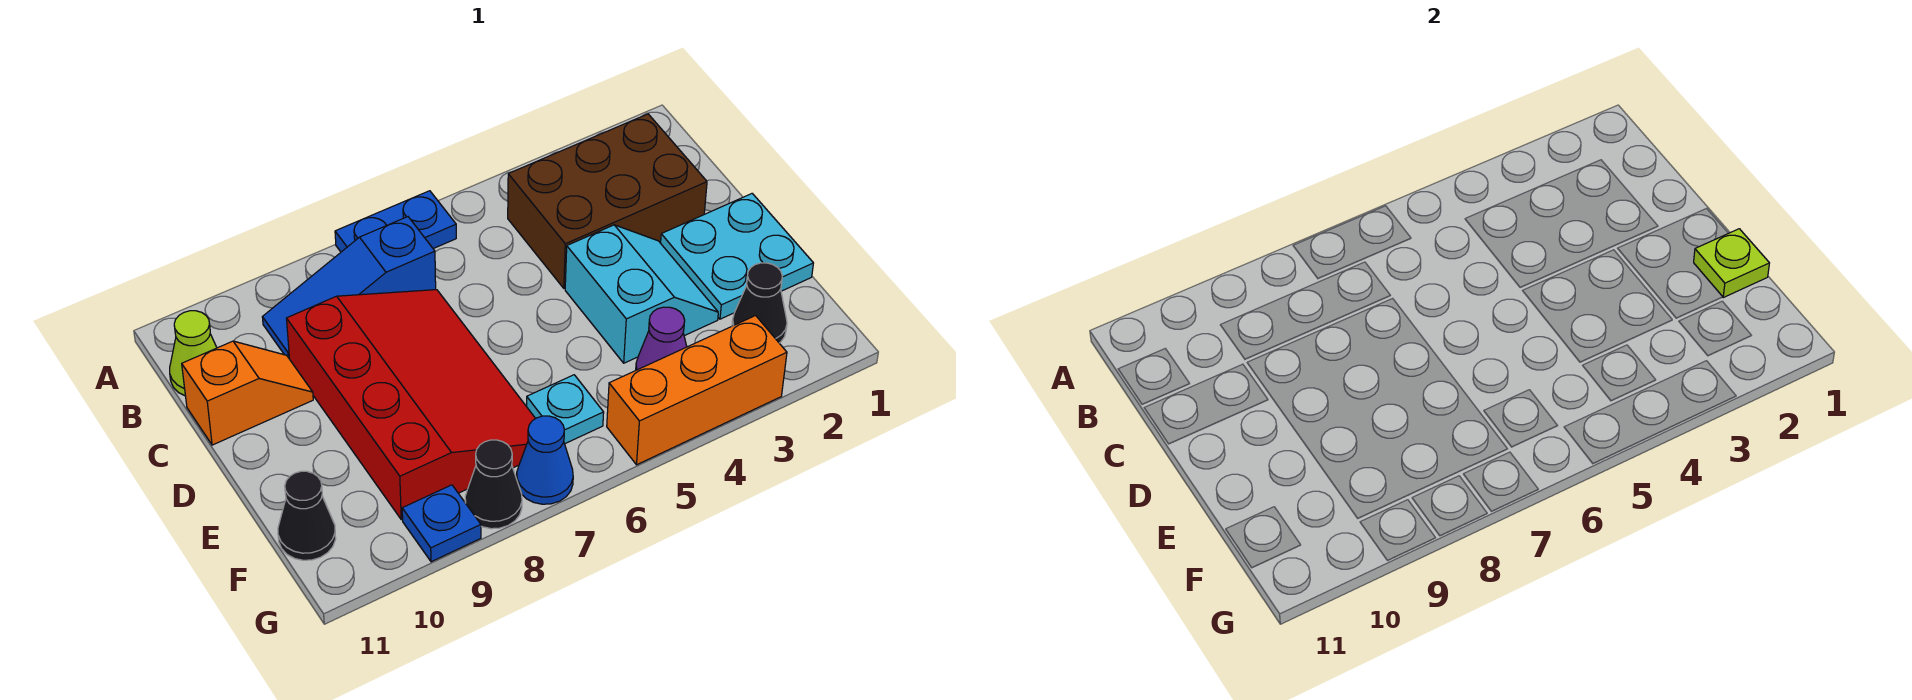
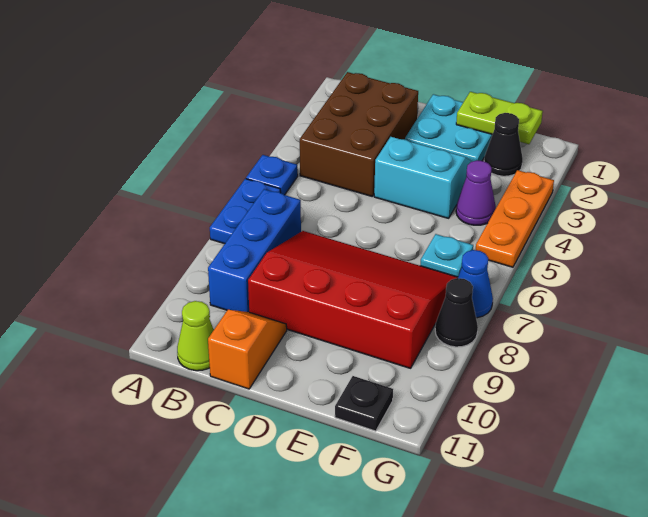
blue 1x3 slope [262,217,436,359] -> blue 1x3 brick [208,189,301,312]
lime 1x1 plate [1694,229,1769,297] -> lime 1x2 plate [456,92,543,144]
black 1x1 cone [278,471,336,560] -> black 1x1 plate [335,376,393,431]
orange 1x3 brick [607,316,787,465] -> orange 1x3 plate [476,170,554,267]
blue 1x1 plate [402,485,481,562] -> blue 1x1 plate moved to [246,155,298,195]

